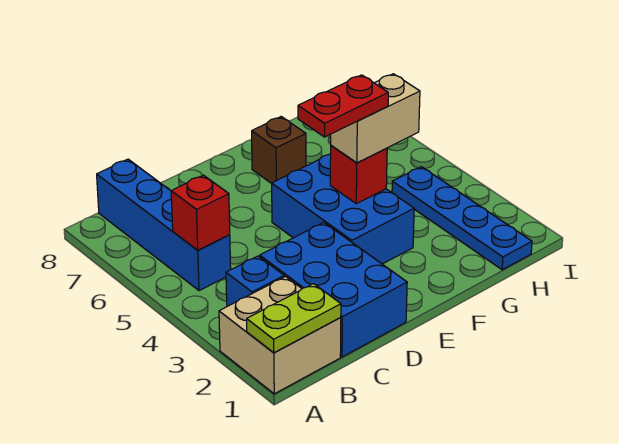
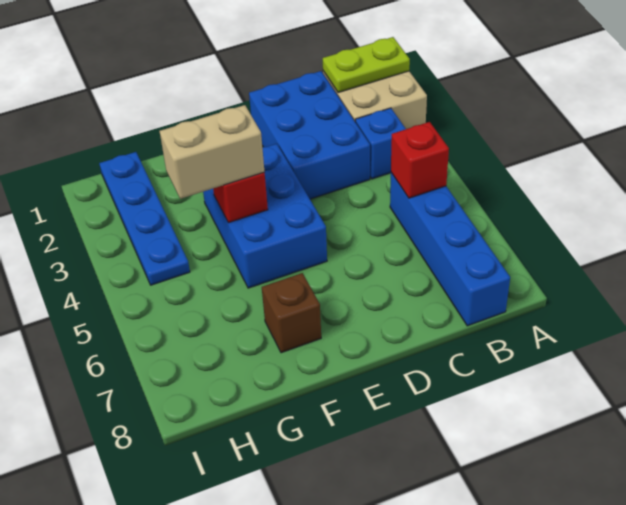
red 1x2 plate [298,75,388,137] -> none

